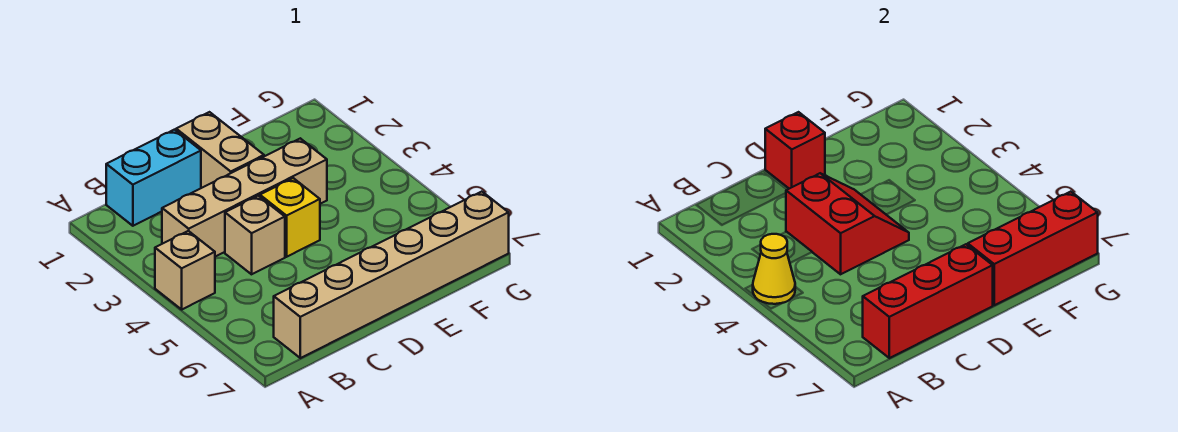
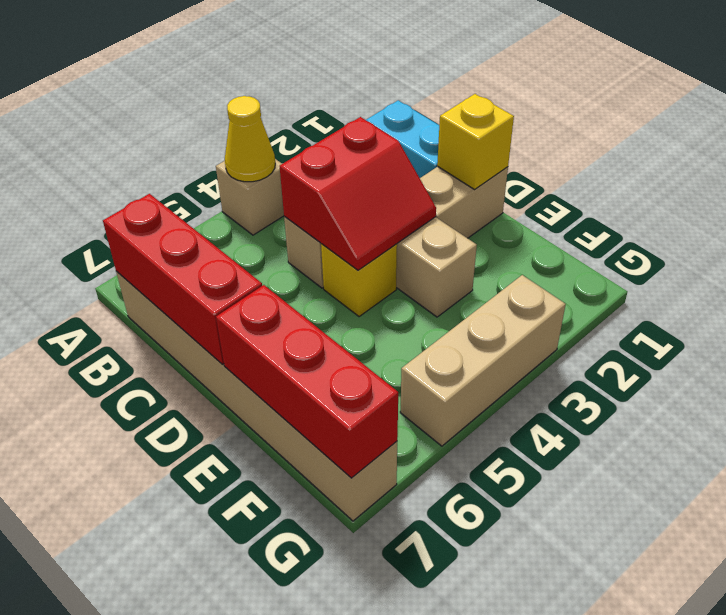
red 1x1 brick [765,112,825,189] -> yellow 1x1 brick [437,94,514,189]
none -> tan 1x3 brick [400,275,566,446]

